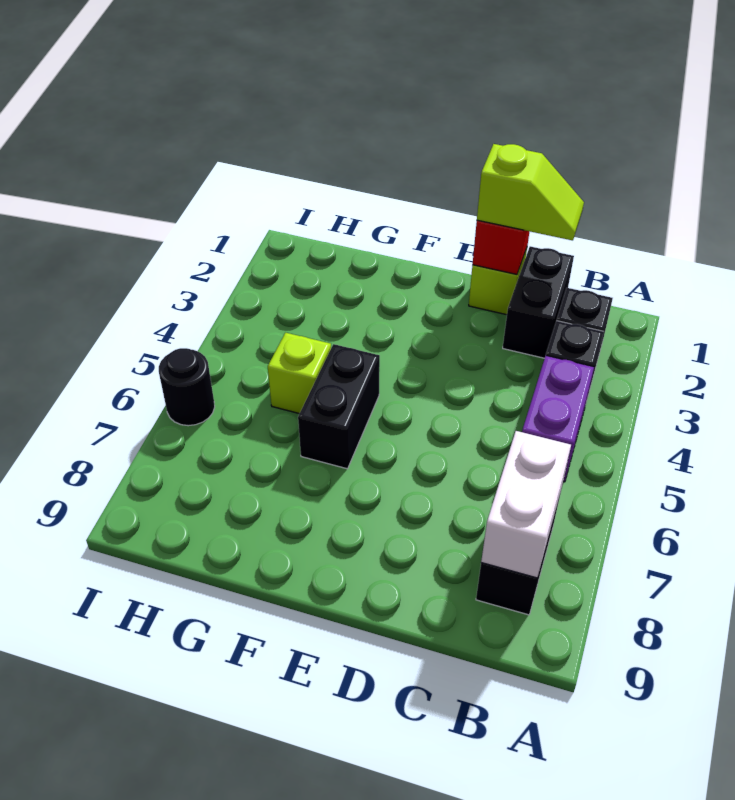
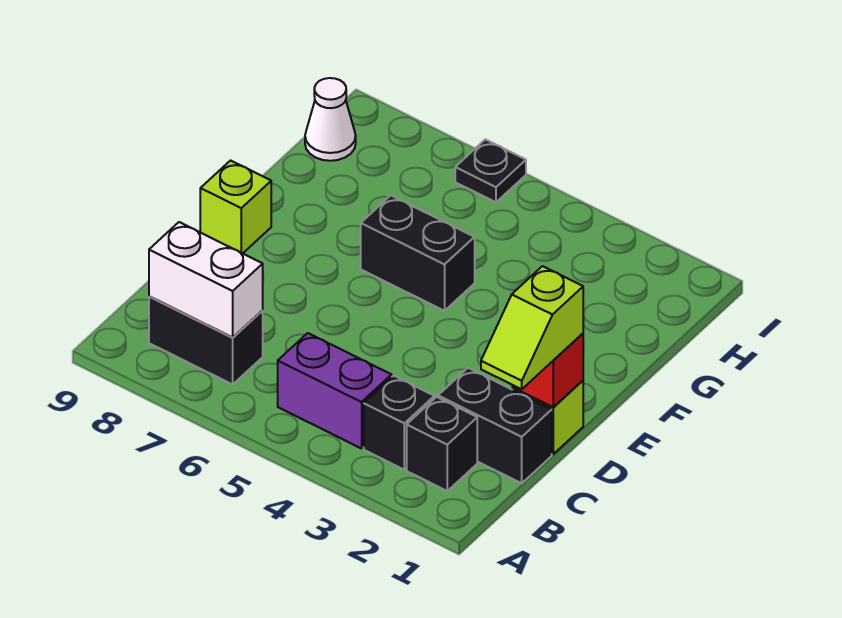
lime 1x1 brick [268,333,331,414] -> lime 1x1 brick moved to [200,161,271,253]
none -> white 1x1 cone [305,78,356,161]
black 1x1 round brick [159,348,215,426] -> black 1x1 plate [455,140,526,202]

